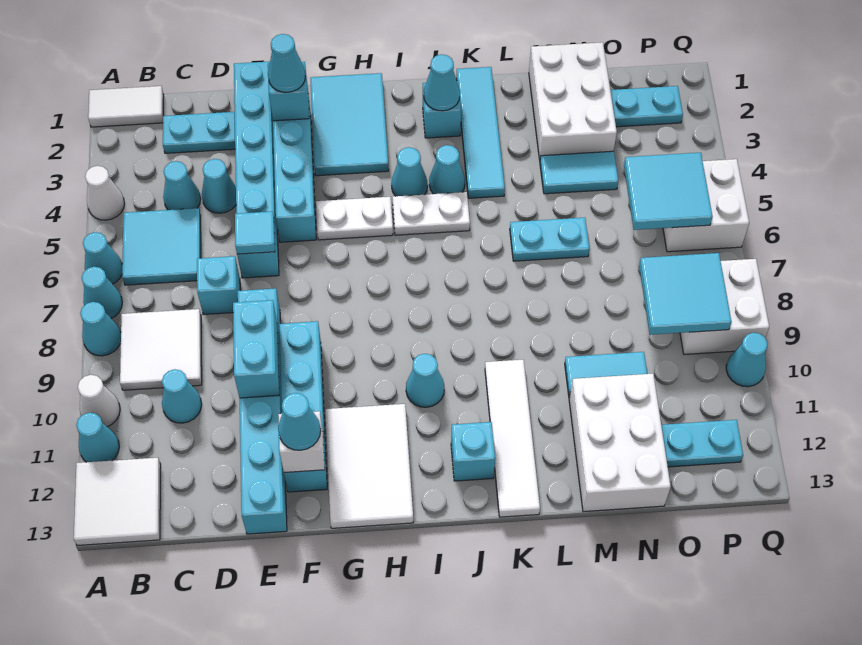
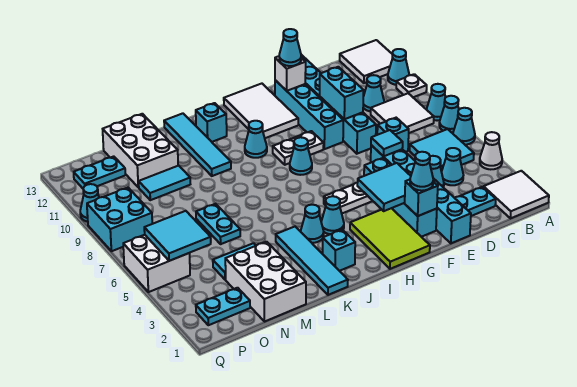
white 1x2 tile [88,86,164,127] -> white 2x2 tile [483,171,549,218]
white 1x1 cone [78,375,120,427] -> white 1x1 plate [396,74,427,97]
cyan 2x3 tile [310,73,389,176] -> lime 2x3 tile [350,208,430,269]
white 1x2 plate [393,192,470,235] -> white 1x2 plate moved to [273,131,324,165]
cyan 1x1 cone [424,54,460,111] -> cyan 1x1 cone moved to [290,137,312,175]
white 1x4 tile [485,360,540,517] -> cyan 1x4 tile [164,113,231,176]
cyan 1x2 plate [510,218,590,261] -> cyan 1x2 plate turned to [196,204,240,244]
cyan 2x2 tile [639,253,731,335] -> cyan 2x2 tile moved to [357,163,411,211]
white 2x2 brick [680,259,769,354] -> cyan 2x2 brick [87,188,152,251]

